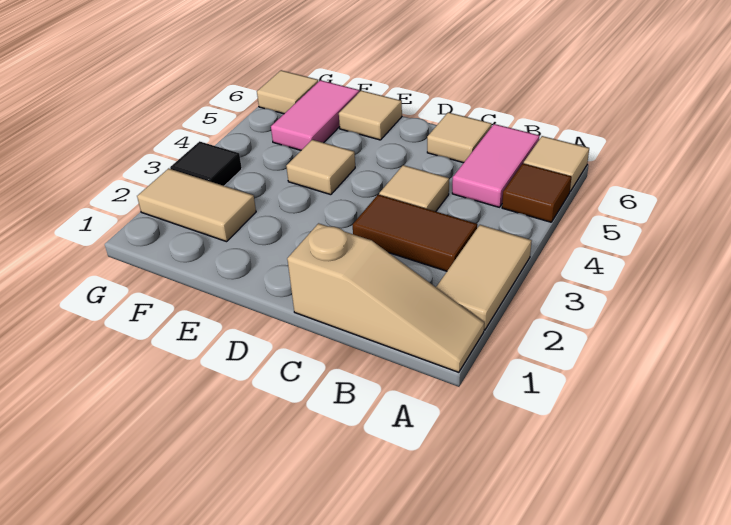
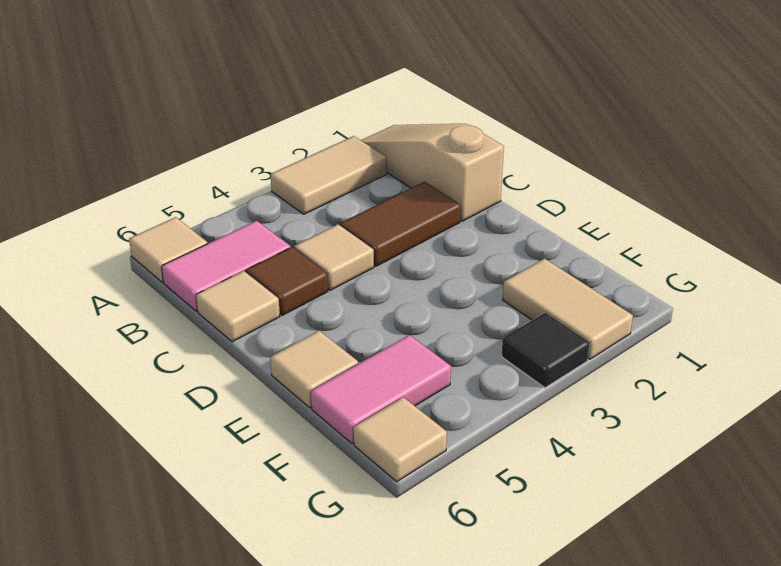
brown 1x1 tile [502,164,571,222] -> brown 1x1 tile moved to [246,247,328,315]
brown 1x2 tile [353,195,477,271] -> brown 1x2 tile turned to [340,182,461,266]
tan 1x1 tile [286,140,355,195] -> none

